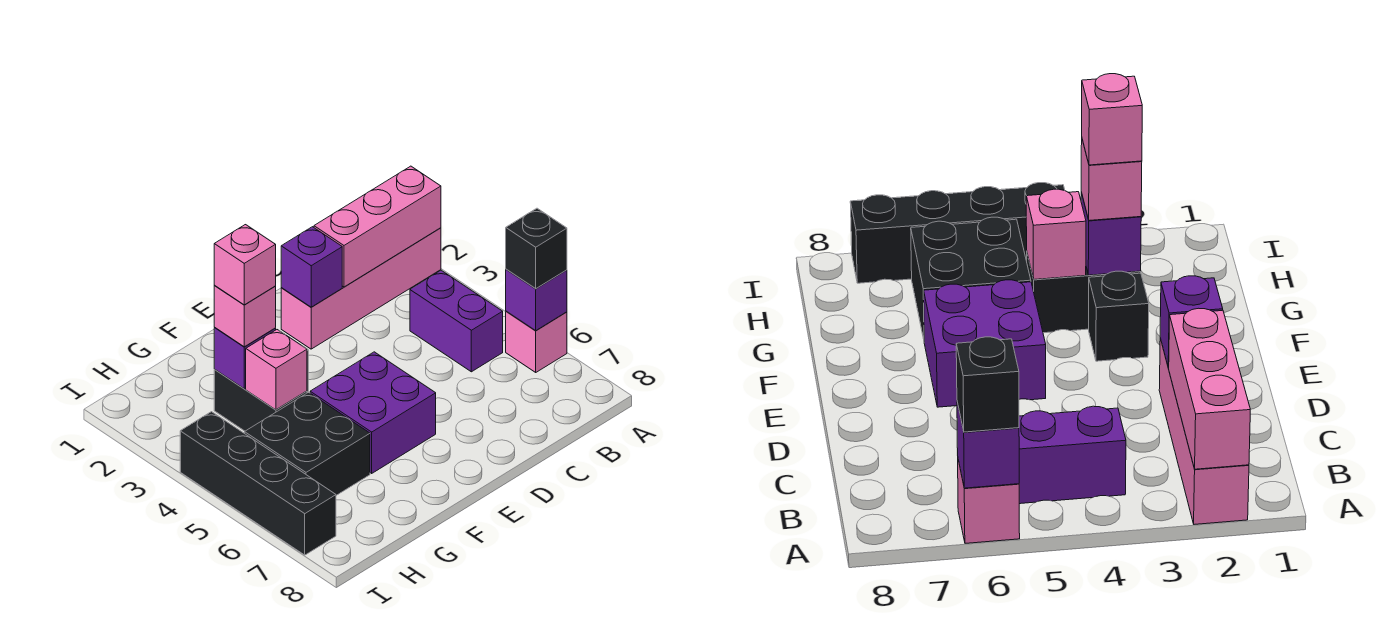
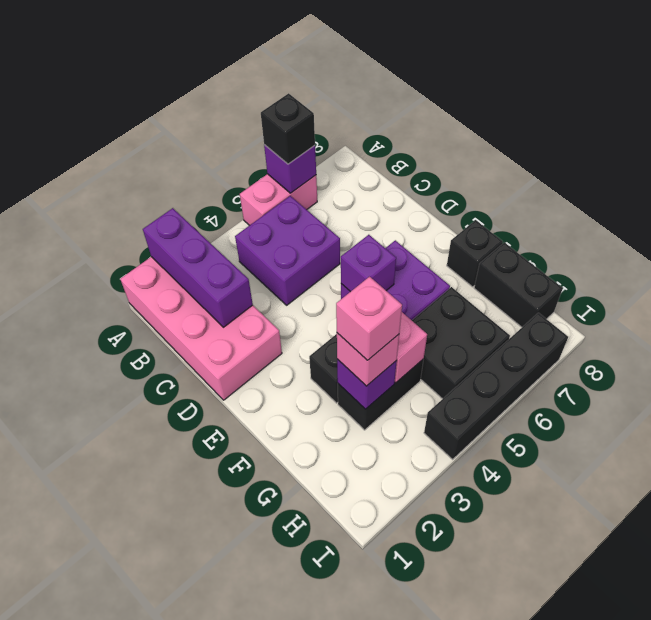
pink 1x4 brick [281,228,441,349] -> pink 2x4 brick [121,257,282,400]
pink 1x3 brick [314,166,441,287] -> purple 1x3 brick [143,208,253,327]
pink 1x1 brick [506,311,567,372] -> pink 1x2 brick [240,174,317,225]
purple 1x2 brick [410,270,503,372] -> purple 2x2 brick [235,196,340,305]
purple 1x1 brick [281,227,342,307] -> purple 1x1 brick moved to [341,235,396,292]
none -> black 1x1 brick [447,220,503,287]
none -> black 1x2 brick [474,243,563,327]

